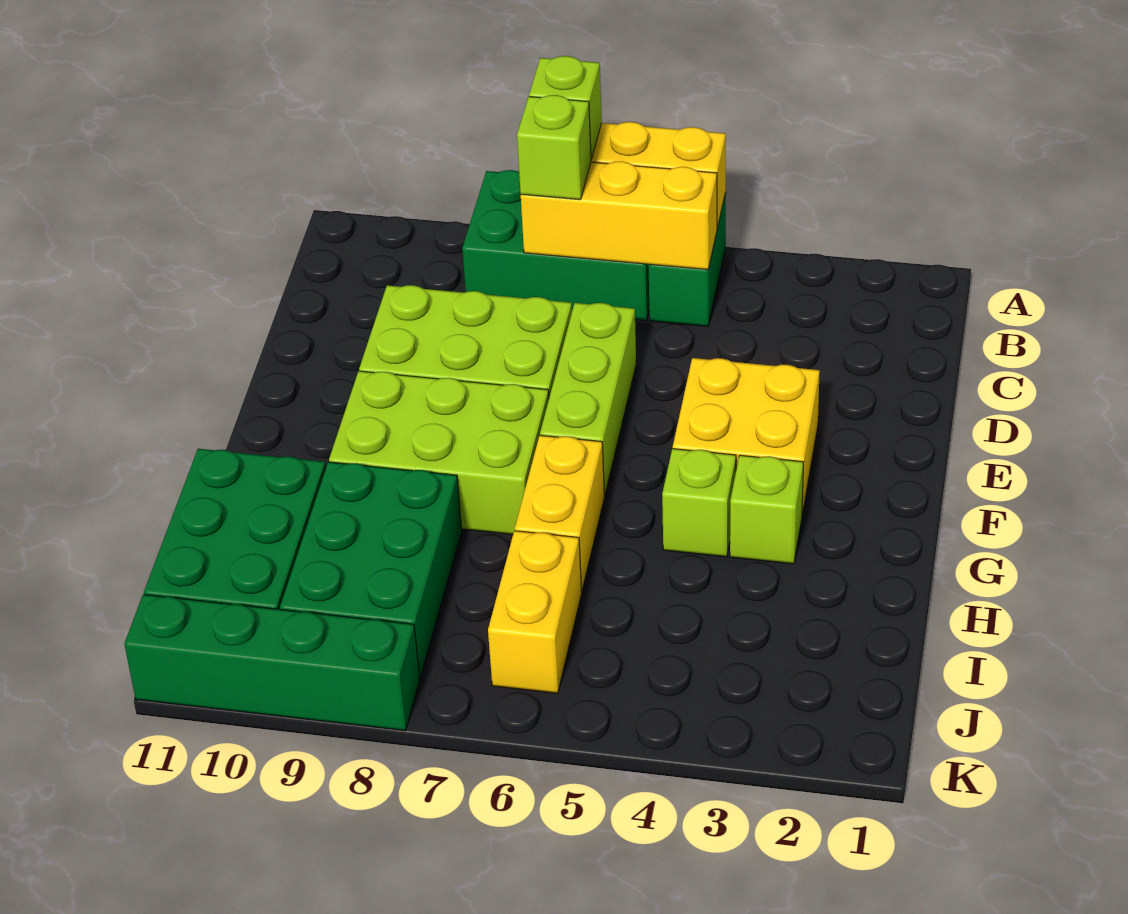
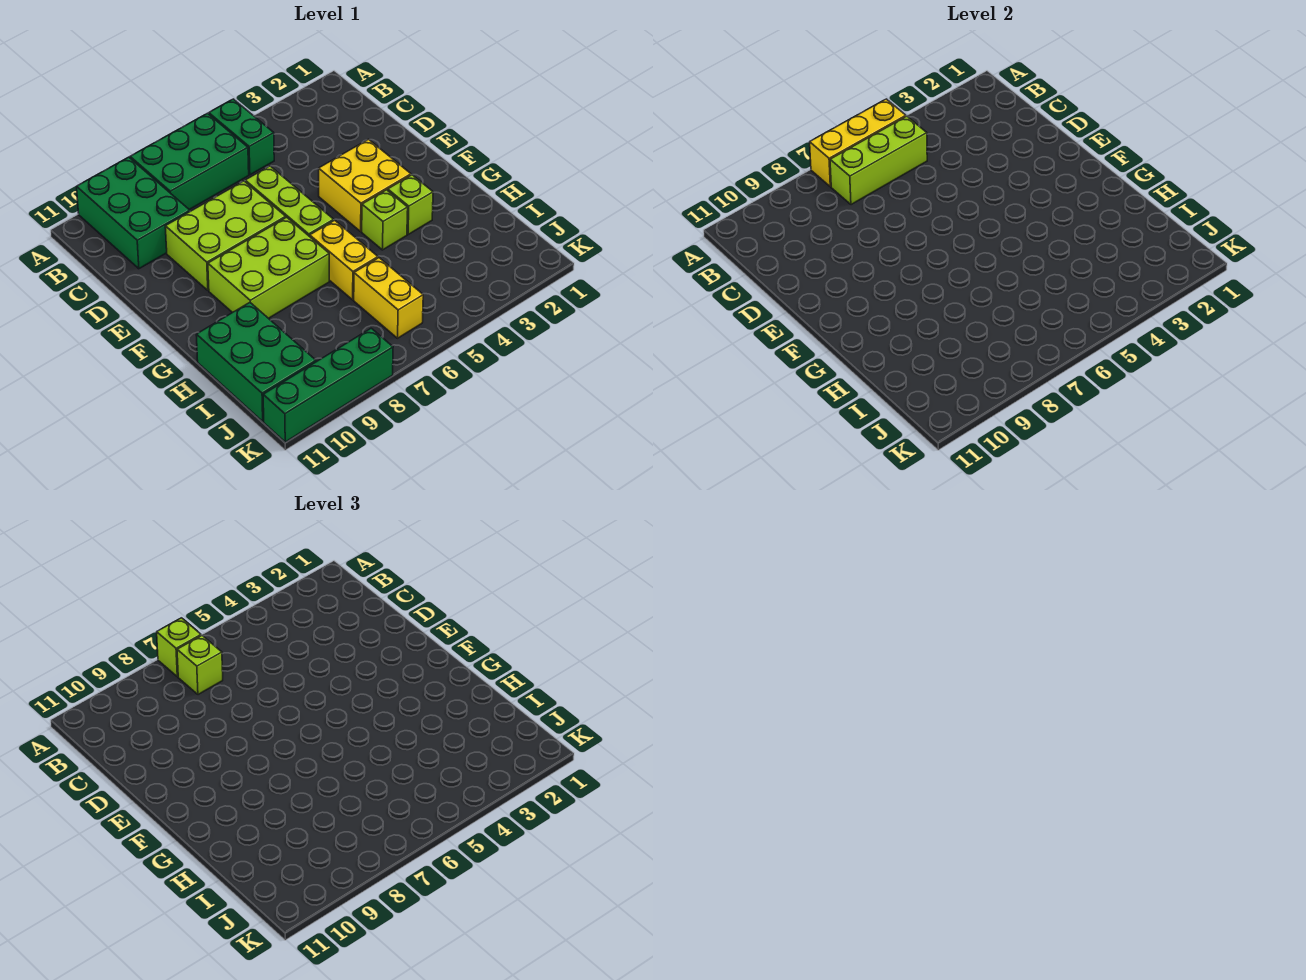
yellow 1x3 brick [521,161,717,270] -> lime 1x3 brick [830,116,927,205]
green 2x3 brick [280,462,462,677] -> green 2x3 brick moved to [77,157,190,269]

